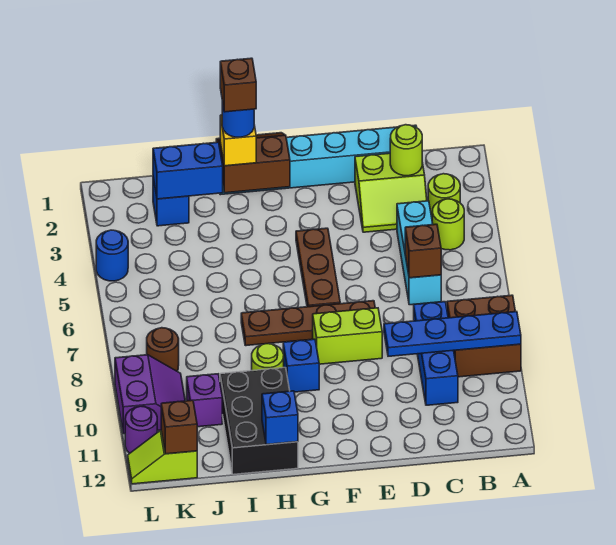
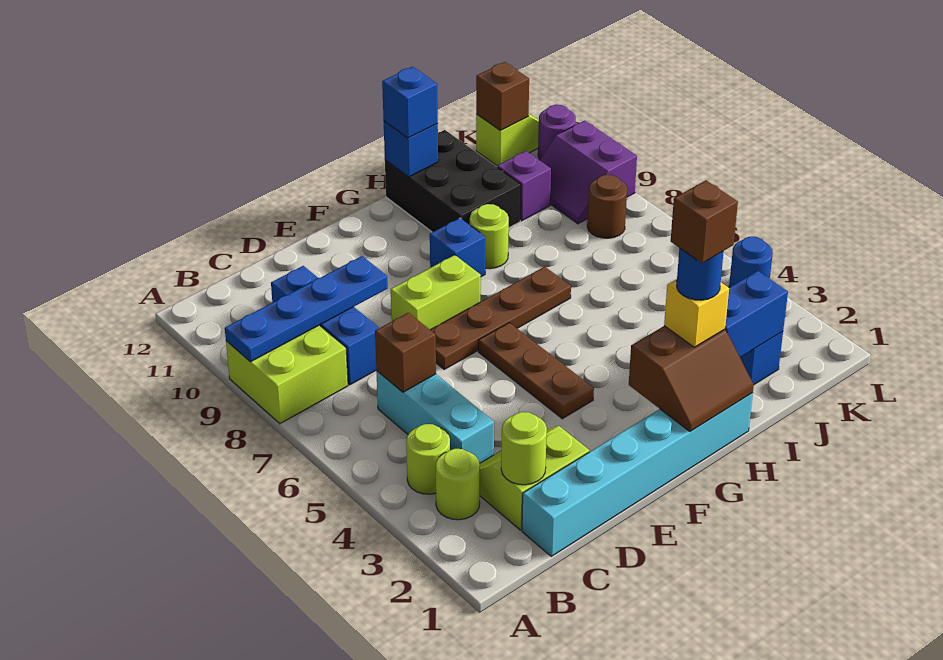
brown 2x2 brick [447,295,521,377] -> lime 2x2 brick [226,325,348,424]
none -> blue 1x1 brick [382,67,438,138]

